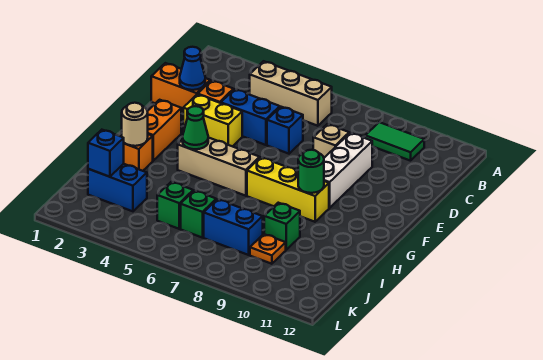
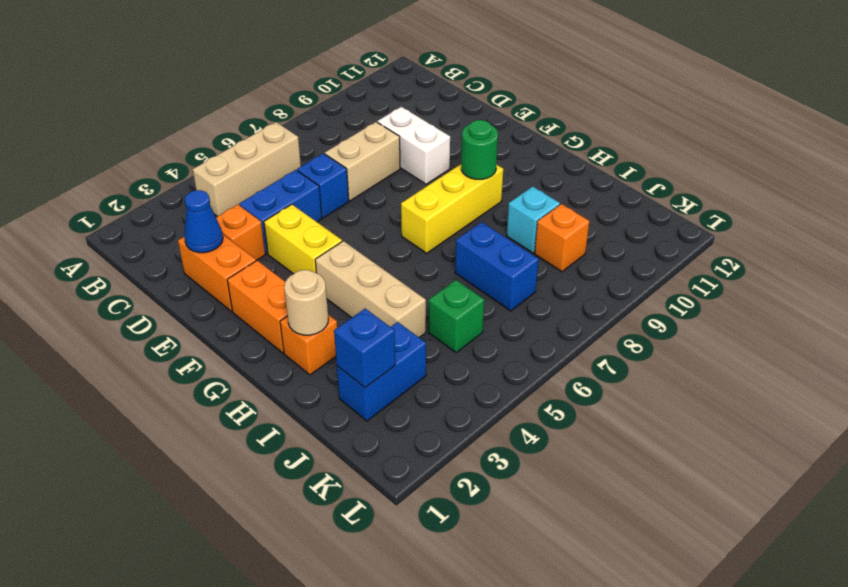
green 1x2 tile [365,122,424,161] -> none
orange 1x2 brick [151,63,210,114] -> orange 1x2 brick turned to [178,235,256,312]
tan 1x1 brick [313,124,349,158] -> tan 1x2 brick [325,122,400,201]
white 1x3 brick [324,133,372,208] -> white 1x2 brick [377,107,450,184]
yellow 1x2 brick [183,94,242,147] -> yellow 1x2 brick turned to [264,204,342,274]
tan 1x3 brick [178,137,260,196] -> tan 1x3 brick turned to [315,241,426,337]
green 1x1 cone [182,106,208,149] -> none
green 1x1 brick [264,203,300,250] -> cyan 1x1 brick [507,186,560,253]
green 1x1 brick [181,190,216,238] -> none
blue 1x2 brick [204,199,263,255] -> blue 1x2 brick turned to [455,222,539,311]
orange 1x1 plate [250,234,286,264] -> orange 1x1 brick [535,204,589,272]

